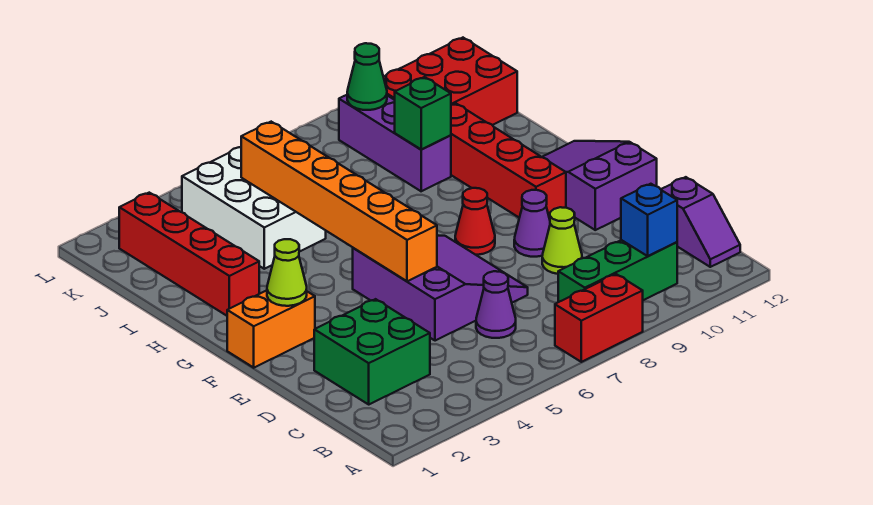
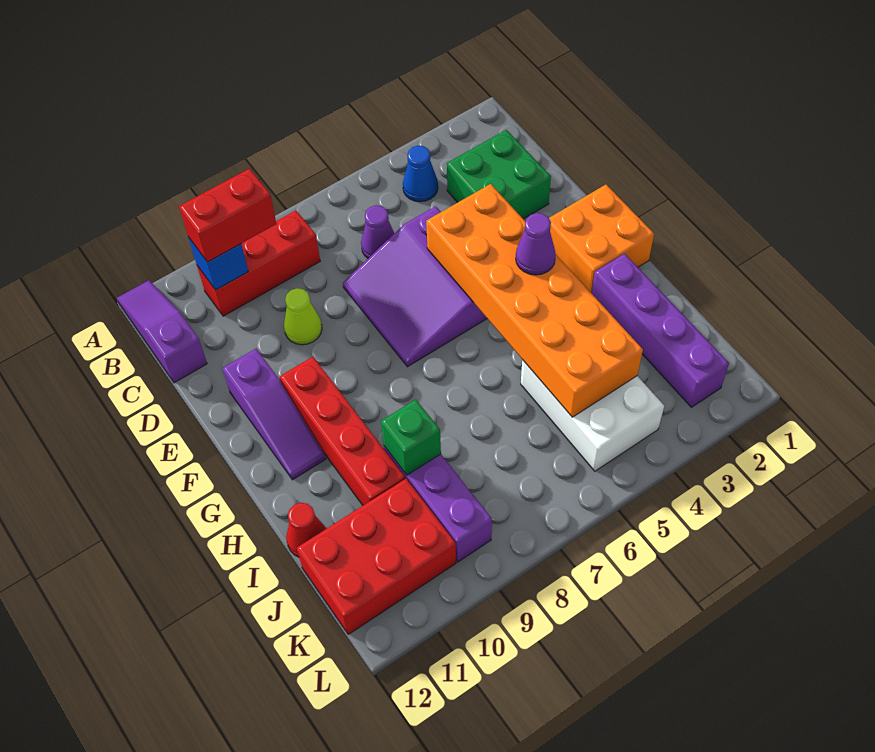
red 1x2 brick [555,274,643,362] -> red 1x2 brick moved to [179,169,276,262]
none -> blue 1x1 cone [403,146,438,202]
green 1x3 brick [558,240,677,302] -> red 1x3 brick [197,211,320,316]
purple 1x2 slope [661,177,740,267] -> purple 1x3 slope [117,280,207,383]
orange 1x6 brick [241,122,437,281] -> orange 2x6 brick [426,184,643,417]
purple 1x1 cone [514,190,550,257] -> purple 1x1 cone moved to [516,213,556,275]
purple 2x3 slope [543,141,657,230] -> purple 1x3 slope [223,349,326,480]
orange 1x2 brick [227,290,315,368] -> orange 2x2 brick [549,185,654,293]
lime 1x1 cone [267,239,307,306] -> none
red 1x1 cone [455,188,495,255] -> red 1x1 cone moved to [286,503,326,557]
red 1x4 brick [119,193,259,316] -> purple 1x4 brick [592,254,729,407]
green 1x1 cone [347,43,387,110] -> none

